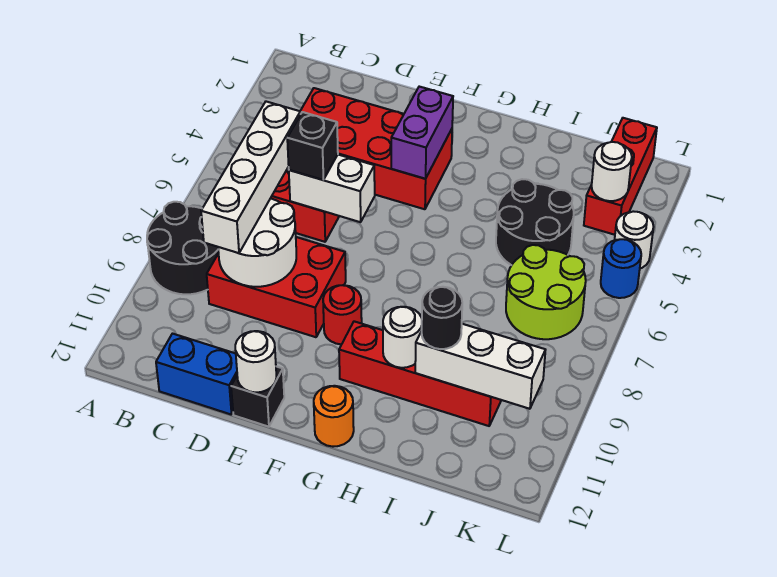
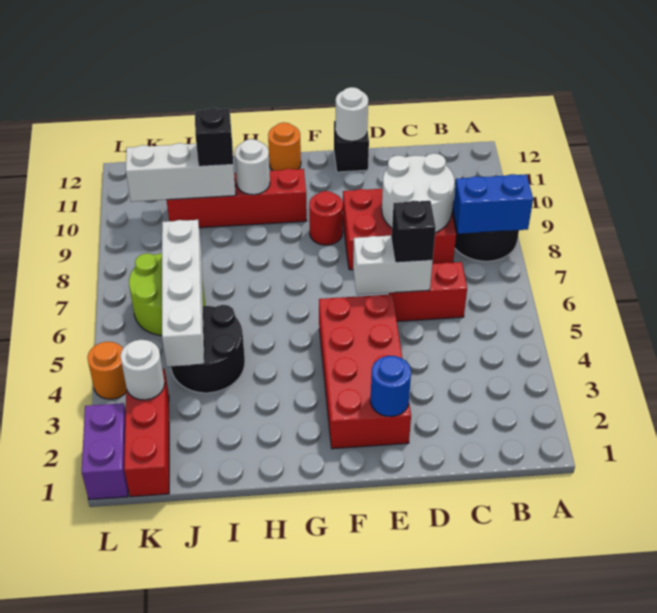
red 2x4 brick [288,88,452,209] -> red 2x4 brick turned to [319,294,411,449]
white 1x4 brick [201,102,301,253] -> white 1x4 brick moved to [162,220,204,367]
blue 1x2 brick [156,334,237,415] -> blue 1x2 brick moved to [453,174,533,234]
purple 1x2 brick [391,87,453,179] -> purple 1x2 brick moved to [82,403,128,500]
black 1x1 round brick [422,287,462,349] -> black 1x1 brick [195,108,233,166]
white 1x1 round brick [615,211,654,268] -> orange 1x1 round brick [87,342,126,399]
blue 1x1 round brick [601,239,641,298] -> blue 1x1 round brick moved to [370,356,411,417]

